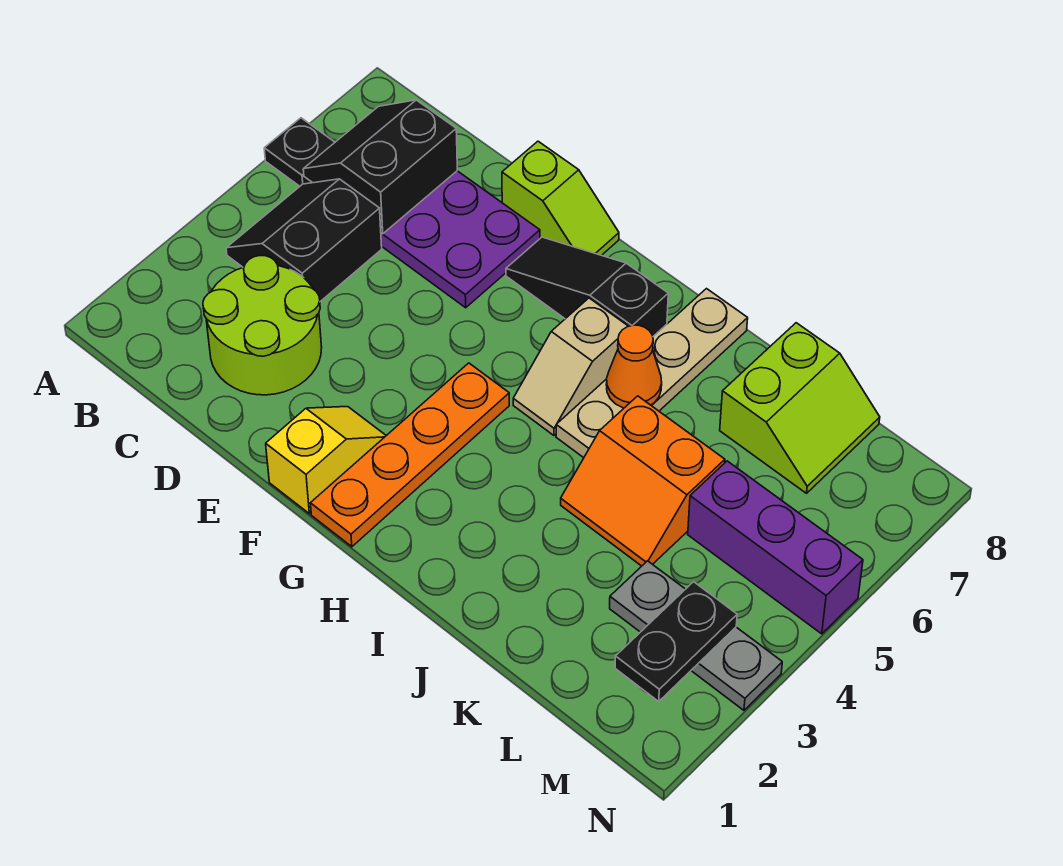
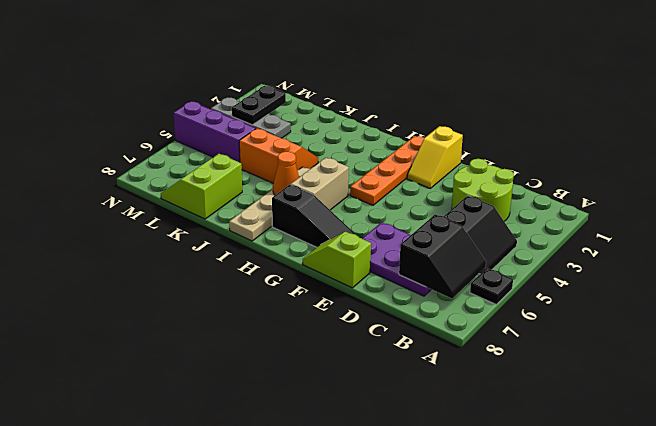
tan 1x2 slope [513,298,628,435] -> tan 1x2 brick [291,158,349,210]

